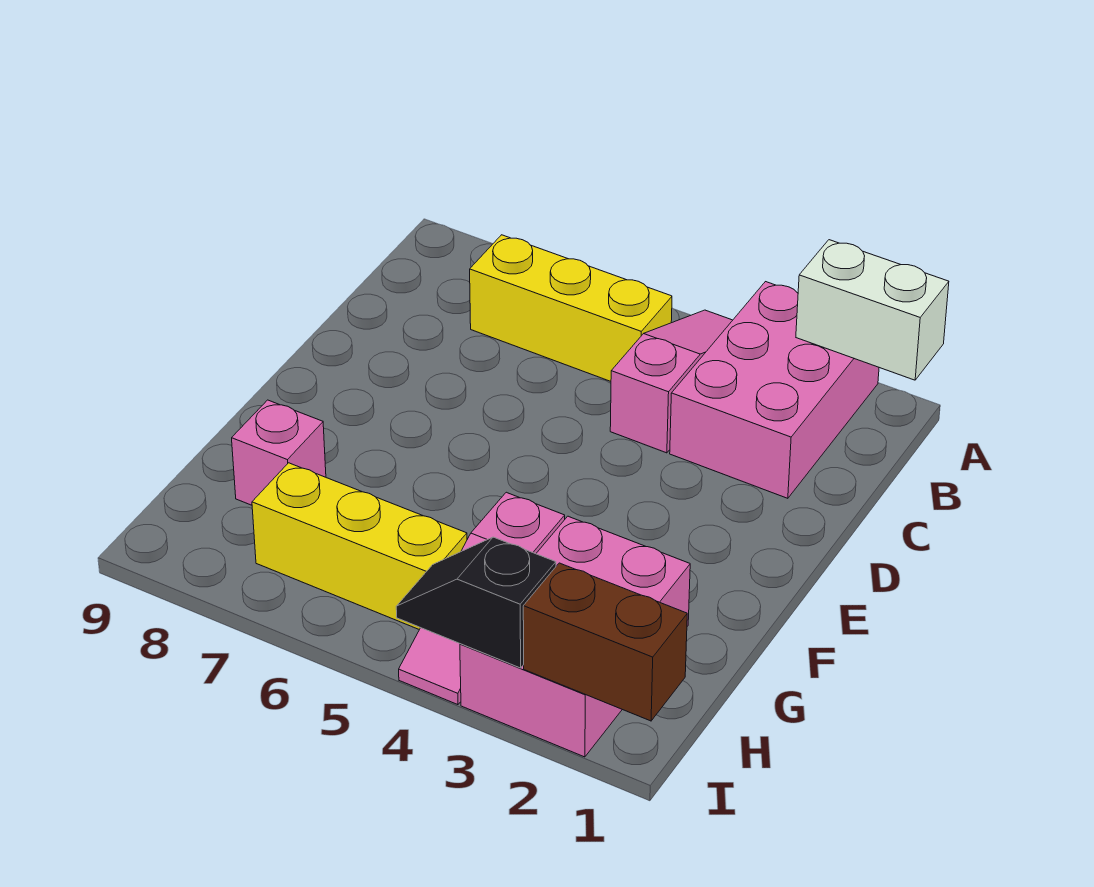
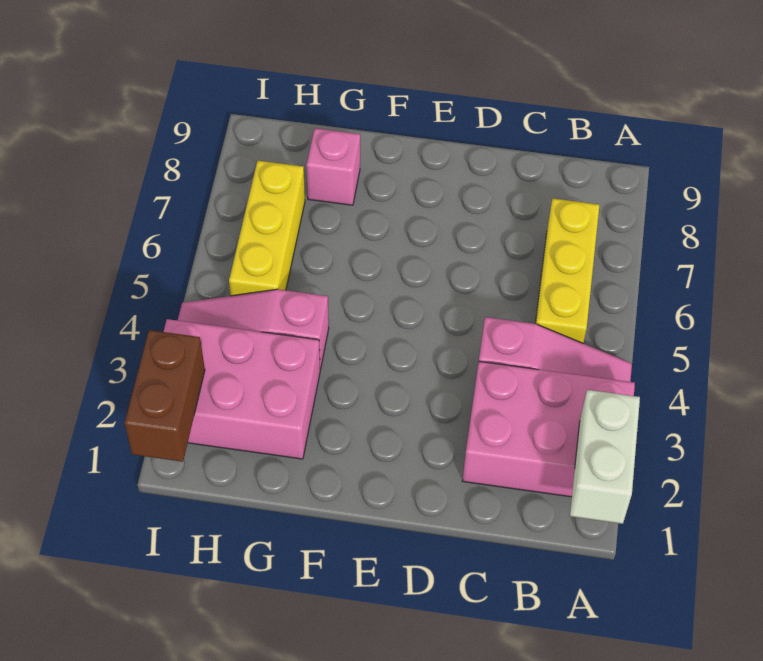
black 1x2 slope [396,537,556,668] -> none

